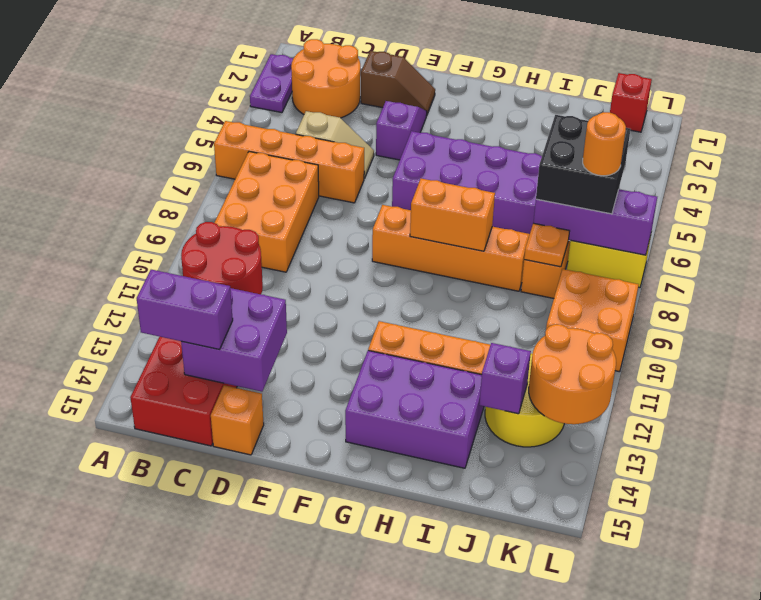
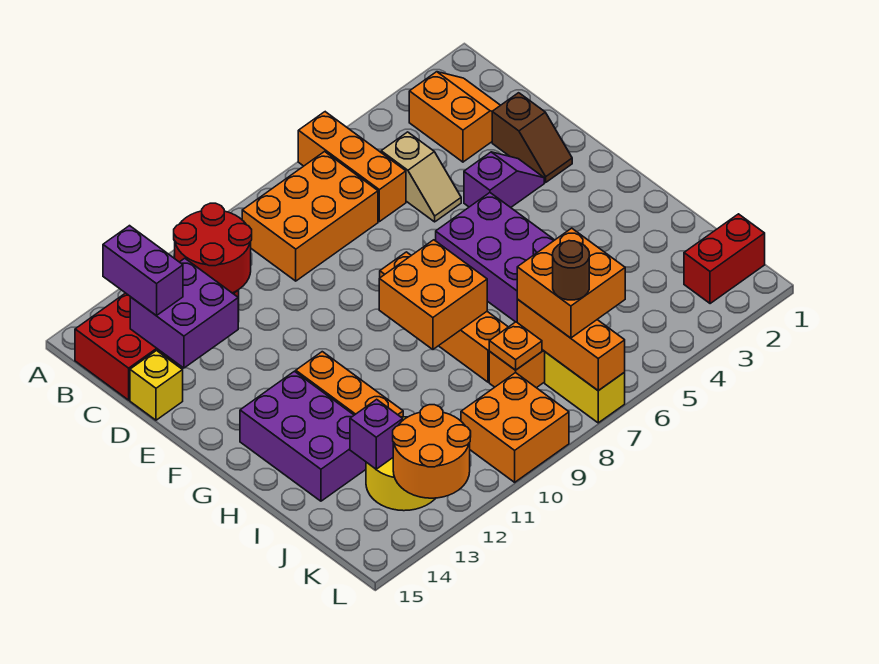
purple 1x2 plate [250,54,293,113] -> none
orange 1x4 brick [214,121,364,203] -> orange 1x3 brick [298,112,406,222]
orange 2x2 round brick [291,39,360,118] -> orange 2x2 slope [409,72,500,162]
orange 1x1 brick [211,385,264,455] -> yellow 1x1 brick [130,351,183,420]
orange 1x2 brick [410,179,495,251] -> orange 2x2 brick [379,240,487,350]
black 2x2 brick [536,115,631,214] -> orange 2x2 brick [517,228,625,338]
purple 1x3 brick [533,189,657,255] -> orange 1x3 brick [517,299,625,391]
red 1x1 brick [610,73,652,132] -> red 1x2 brick [684,214,765,304]
orange 1x1 round brick [583,112,626,176] -> brown 1x1 round brick [553,241,589,300]

